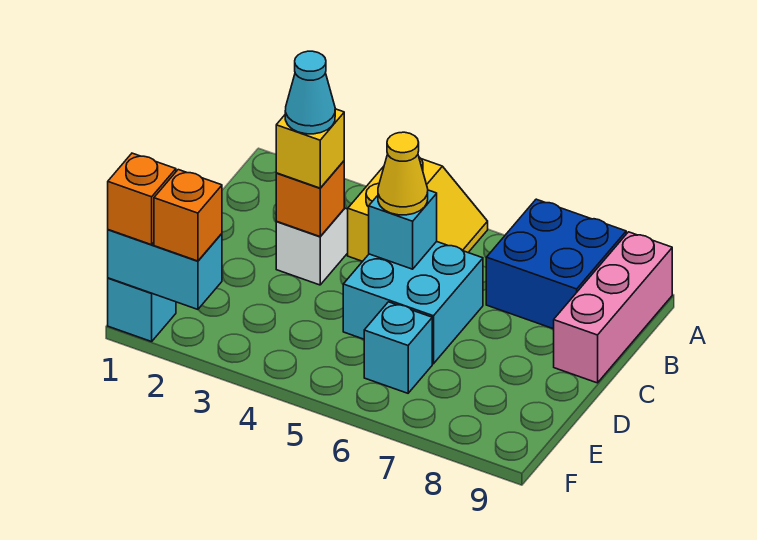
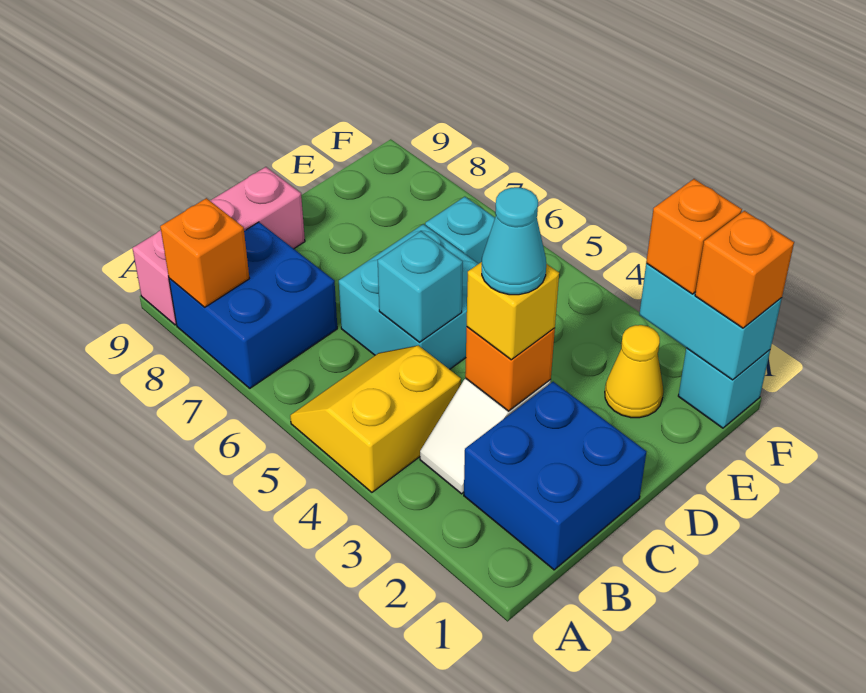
none -> orange 1x1 brick [160,198,249,307]
none -> blue 2x2 brick [464,382,646,570]
yellow 1x1 cone [378,132,428,215] -> yellow 1x1 cone moved to [605,325,663,418]

